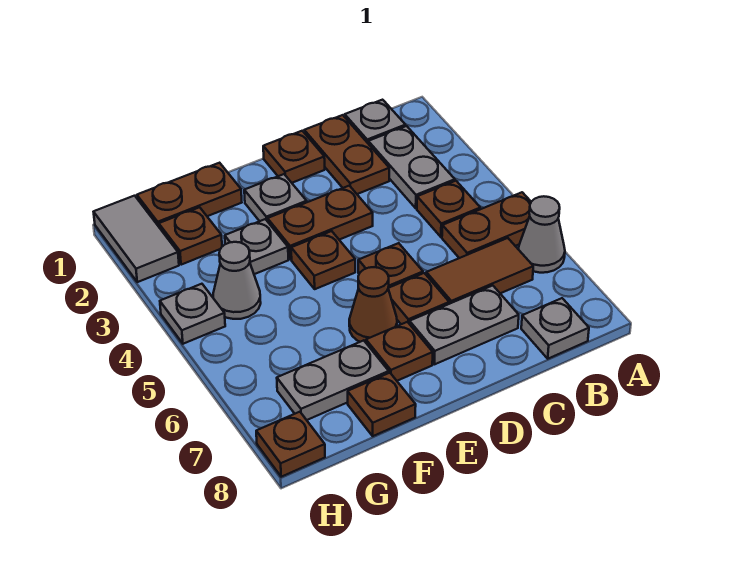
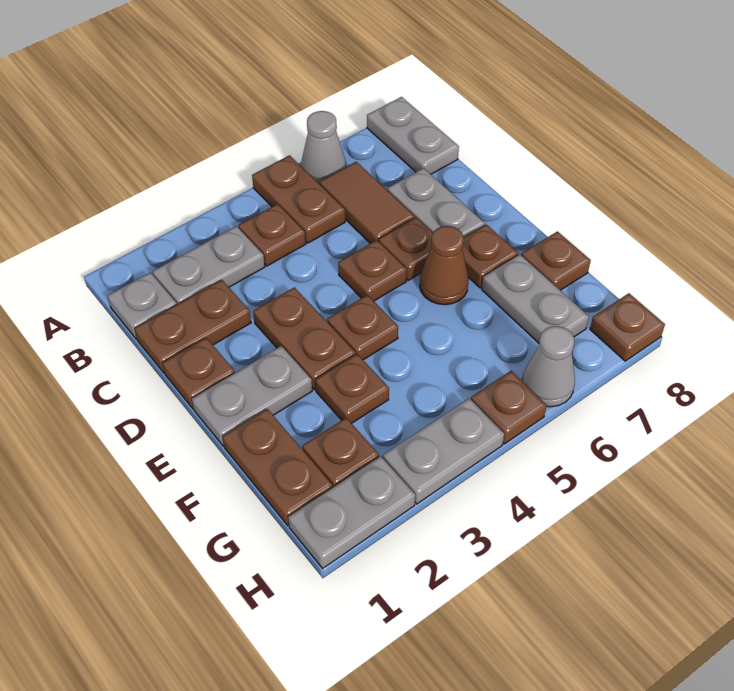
grey 1x1 plate [521,298,589,359] -> grey 1x2 plate [367,97,459,174]
grey 1x1 plate [244,174,307,221] -> grey 1x2 plate [192,346,312,446]
grey 1x1 plate [225,219,288,274] -> brown 1x1 plate [315,354,389,424]
grey 1x1 cone [213,242,261,319] -> grey 1x1 cone moved to [522,326,575,407]
grey 1x2 tile [94,196,179,282] -> grey 1x2 plate [288,456,415,568]
grey 1x1 plate [160,284,225,344] -> grey 1x2 plate [383,398,504,504]
none -> brown 1x1 plate [471,371,547,444]

